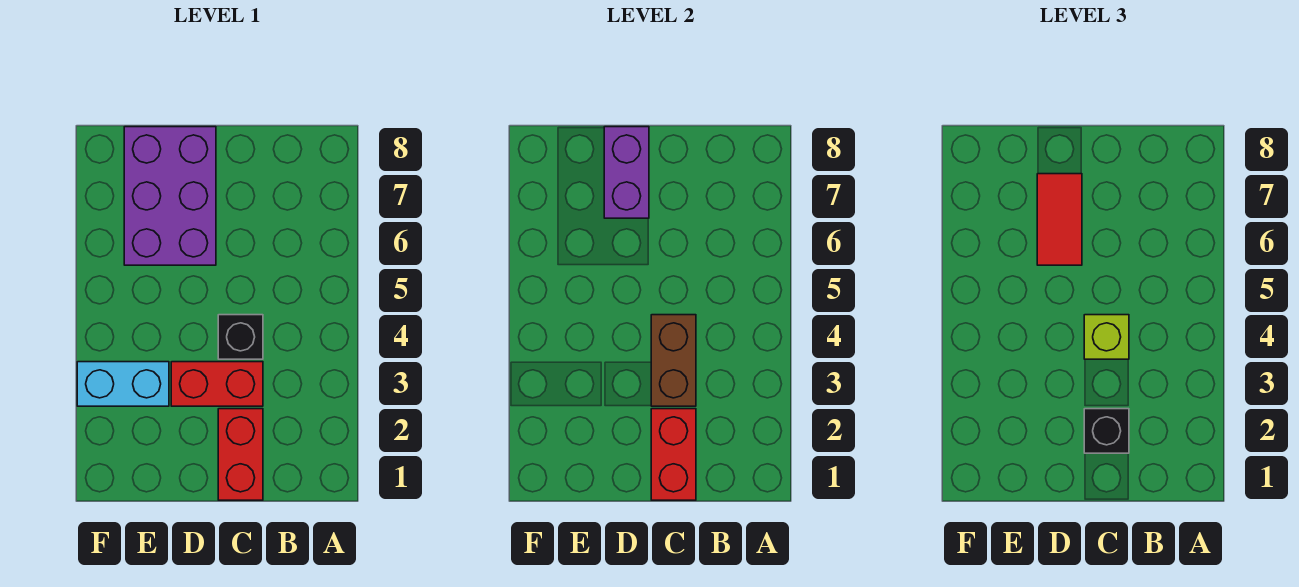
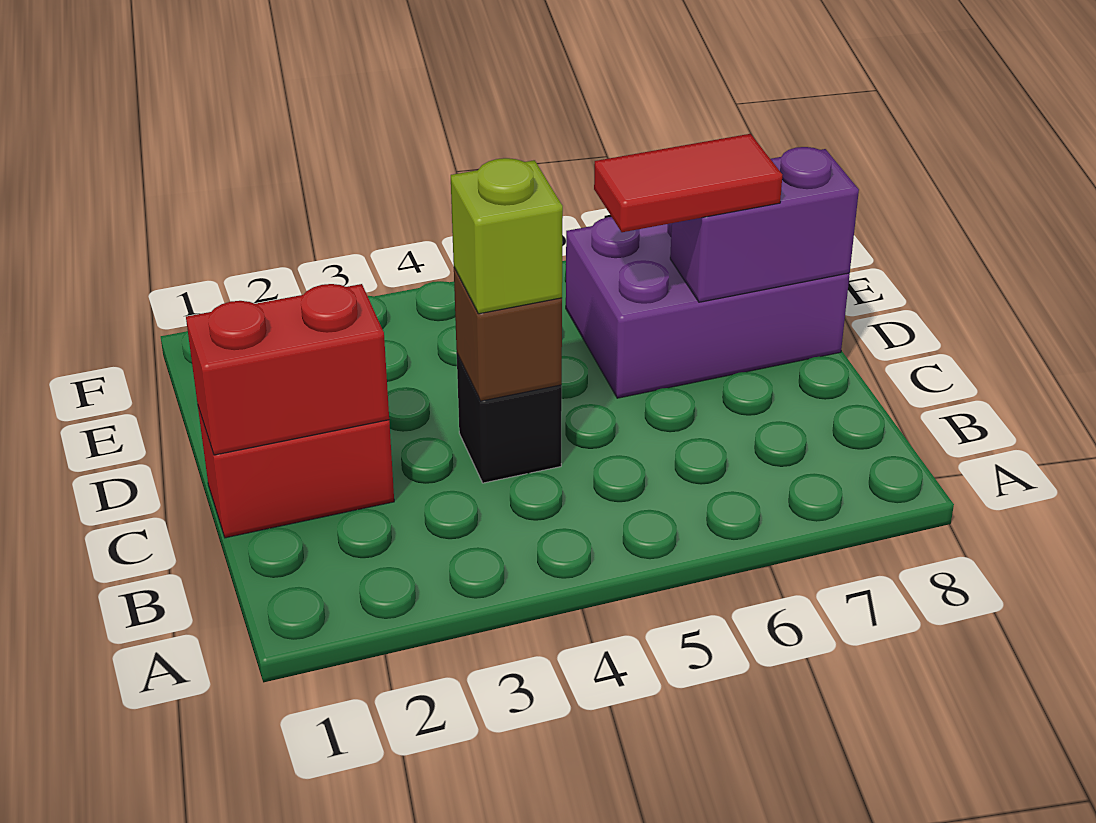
black 1x1 brick [1084,409,1129,453] -> none
red 1x2 brick [171,362,263,406] -> none
brown 1x2 brick [651,315,696,406] -> brown 1x1 brick [454,268,562,401]
cyan 1x2 brick [77,362,169,406] -> none

